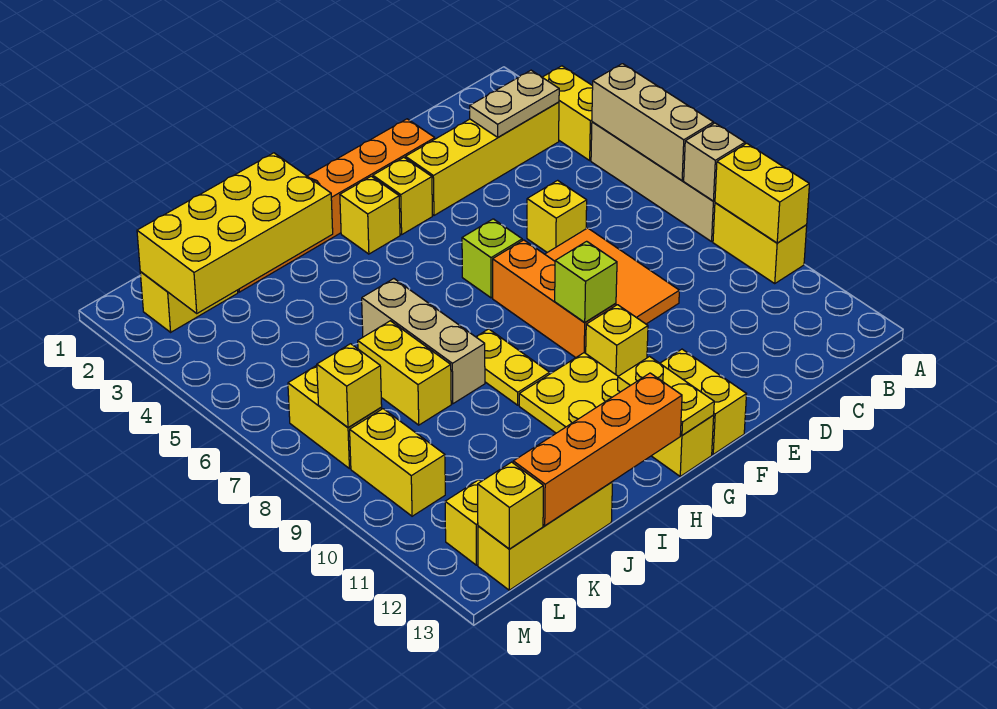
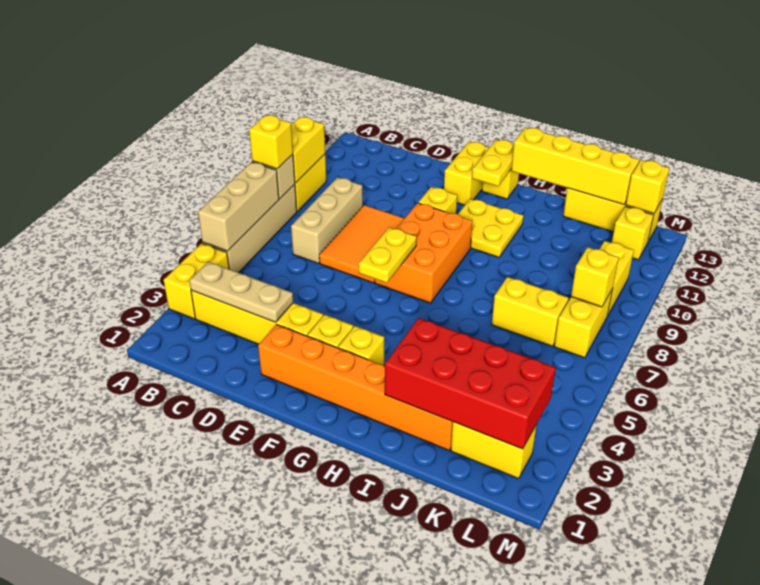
tan 1x2 plate [470,70,559,137] -> tan 1x3 plate [189,262,293,322]
yellow 1x1 brick [527,180,587,252] -> yellow 1x1 brick moved to [249,115,293,169]
lime 1x1 brick [462,219,522,298] -> none
orange 1x3 brick [493,240,616,358] -> orange 2x3 brick [375,203,472,303]
lime 1x1 brick [555,241,617,323] -> none
yellow 1x2 plate [476,329,550,405] -> yellow 1x2 plate moved to [359,227,417,283]
orange 1x4 brick [513,373,682,526] -> yellow 1x4 brick [511,128,639,205]
yellow 2x4 brick [137,153,333,313] -> red 2x4 brick [385,318,556,449]
tan 1x3 brick [362,279,485,404] -> tan 1x3 brick moved to [291,177,363,263]
yellow 1x2 brick [358,321,451,425] -> yellow 1x2 brick turned to [492,277,569,346]

